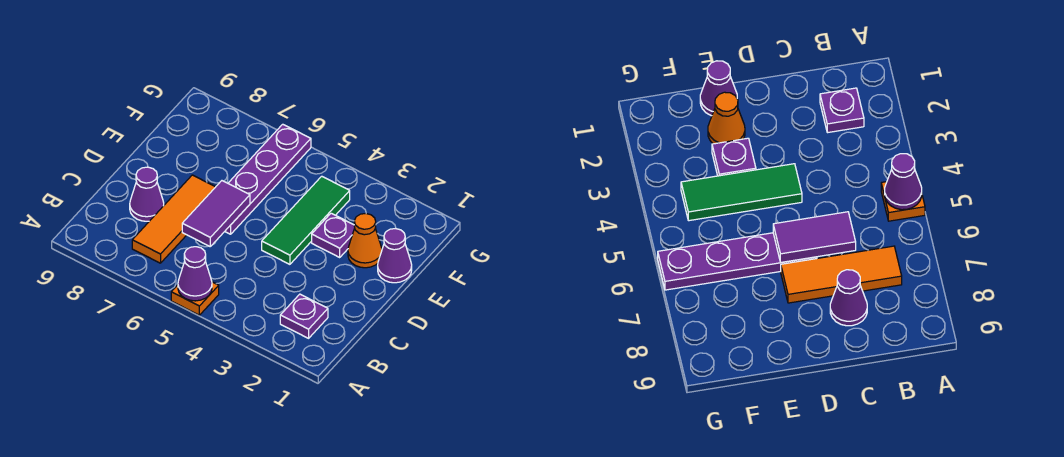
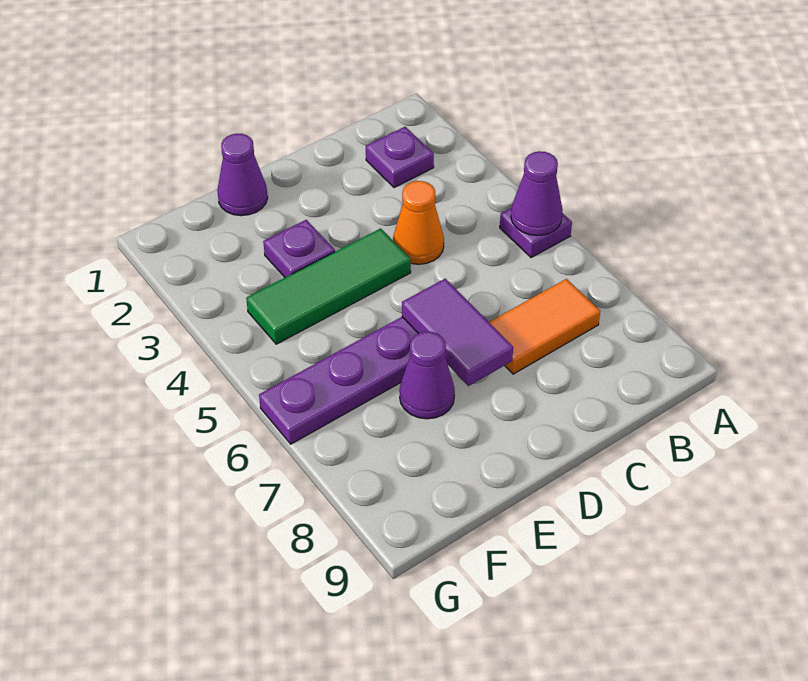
orange 1x1 plate [171,282,219,315] -> purple 1x1 plate [500,208,572,258]
orange 1x3 tile [132,175,215,263] -> orange 1x2 tile [489,279,600,374]
purple 1x2 tile [182,181,250,246] -> purple 1x2 tile turned to [402,279,513,386]
purple 1x1 cone [130,167,164,221] -> purple 1x1 cone moved to [399,332,455,419]
orange 1x1 cone [348,213,382,268] -> orange 1x1 cone moved to [393,181,444,264]

